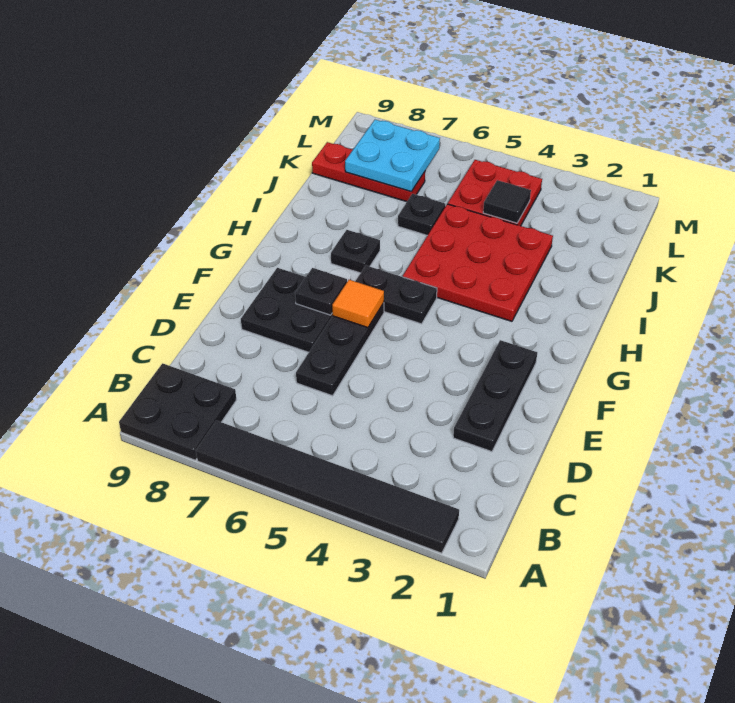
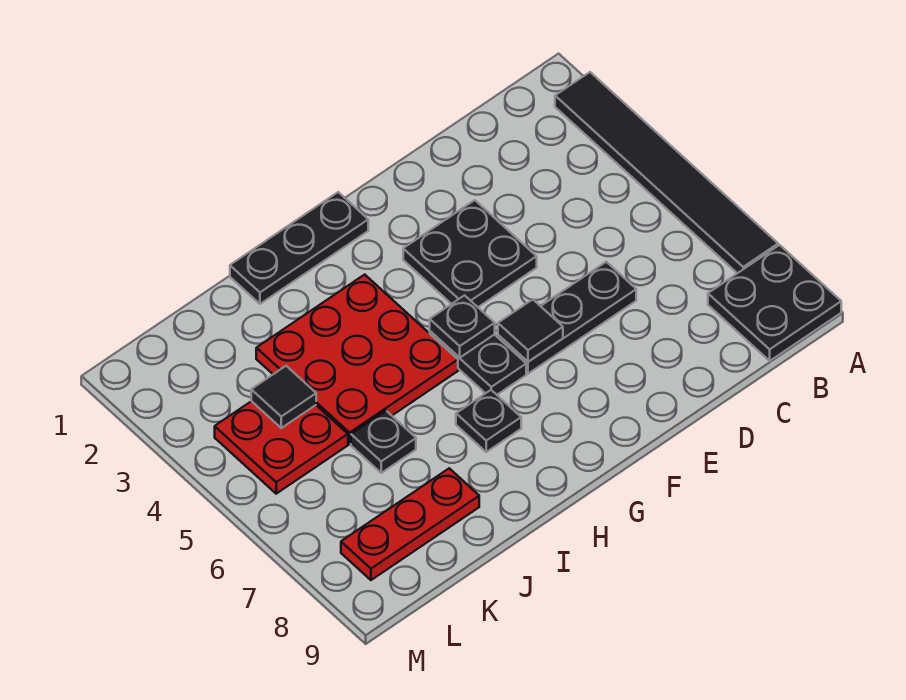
black 1x3 plate [453,340,537,452] -> black 1x3 plate moved to [230,192,368,304]
black 2x2 plate [241,268,332,352] -> black 2x2 plate moved to [403,200,537,307]
orange 1x1 tile [332,280,384,328] -> black 1x1 tile [498,300,563,362]
black 1x1 plate [295,268,347,315] -> black 1x1 plate moved to [430,295,495,358]
red 1x3 plate [312,142,425,202] -> red 1x3 plate turned to [341,468,479,580]
cyan 2x2 plate [345,119,440,192] -> none

